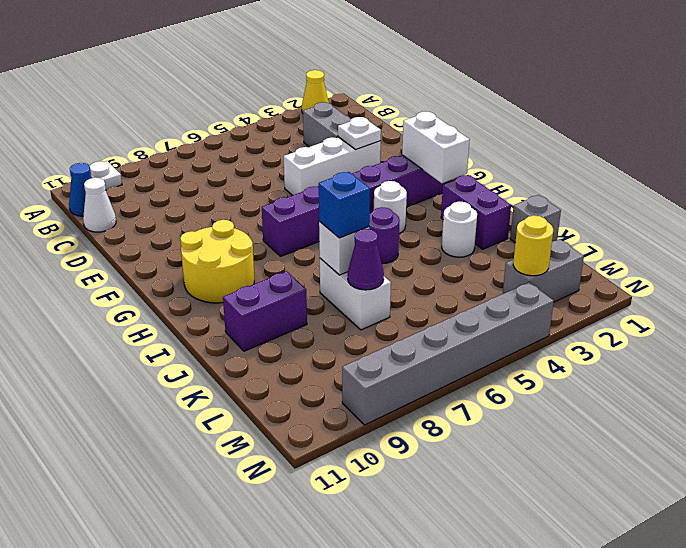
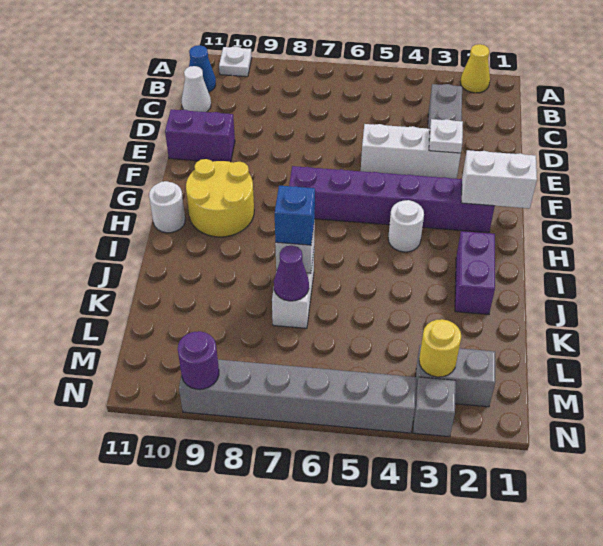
white 1x2 brick [402,112,470,183] -> white 1x2 brick turned to [461,150,537,208]
purple 1x1 round brick [369,207,400,264] -> purple 1x1 round brick moved to [178,331,219,389]
white 1x1 round brick [442,201,477,257] -> white 1x1 round brick moved to [149,181,185,233]
purple 1x2 brick [223,271,307,351] -> purple 1x2 brick moved to [165,110,235,162]
grey 1x1 brick [510,195,561,242] -> grey 1x1 brick moved to [413,377,456,437]

